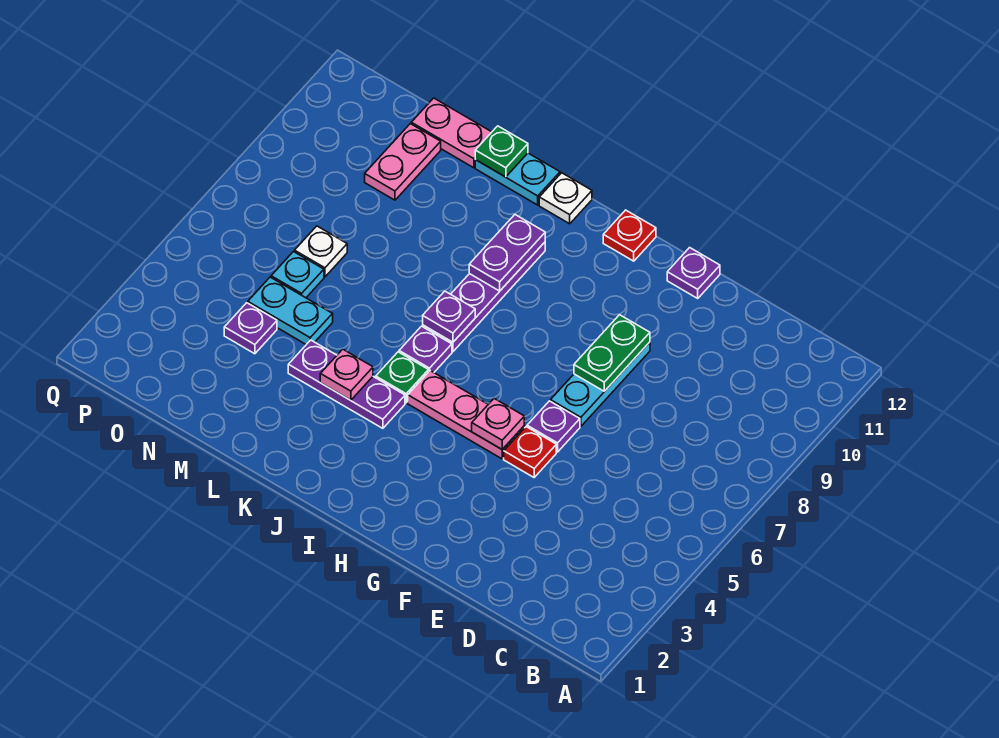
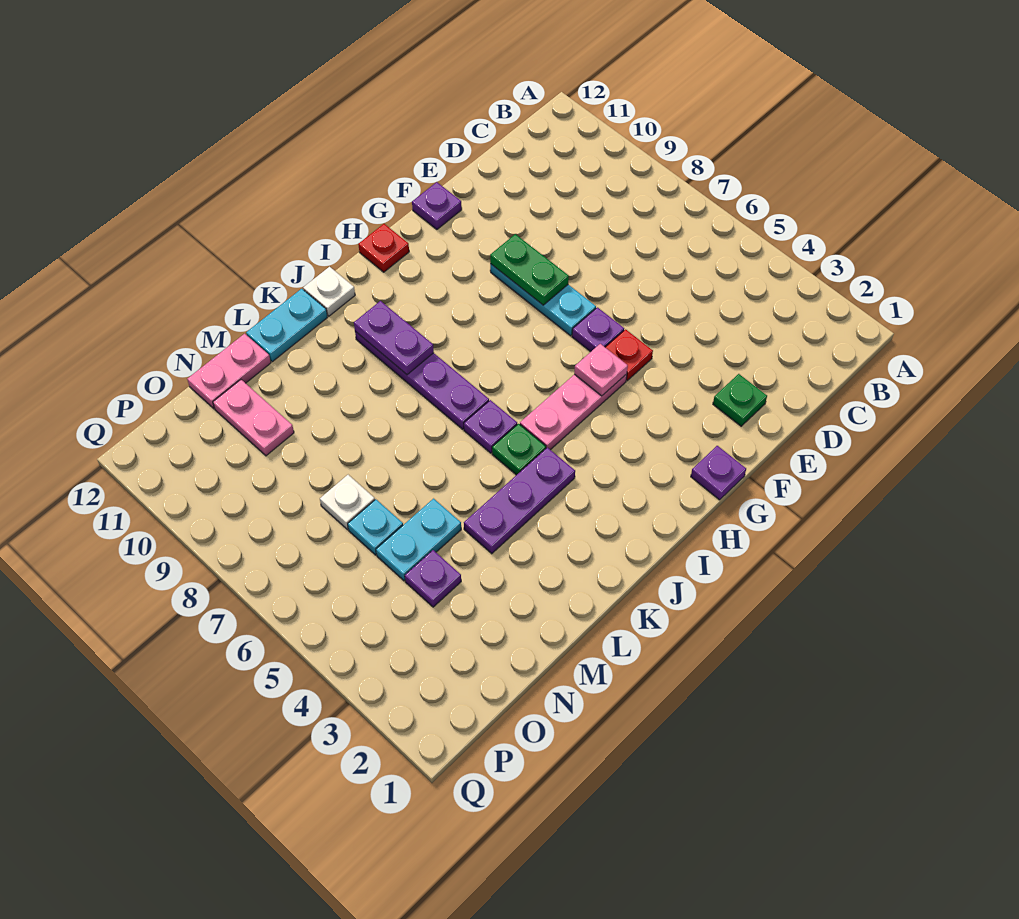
purple 1x1 plate [423,291,475,342] -> purple 1x1 plate moved to [691,446,746,500]
pink 1x1 plate [320,349,373,400] -> none
green 1x1 plate [475,126,528,177] -> green 1x1 plate moved to [713,374,767,426]

